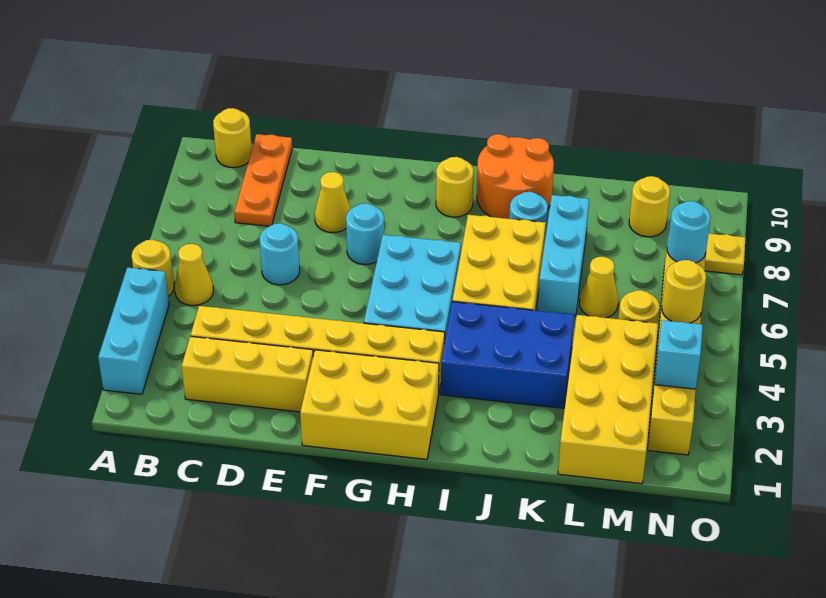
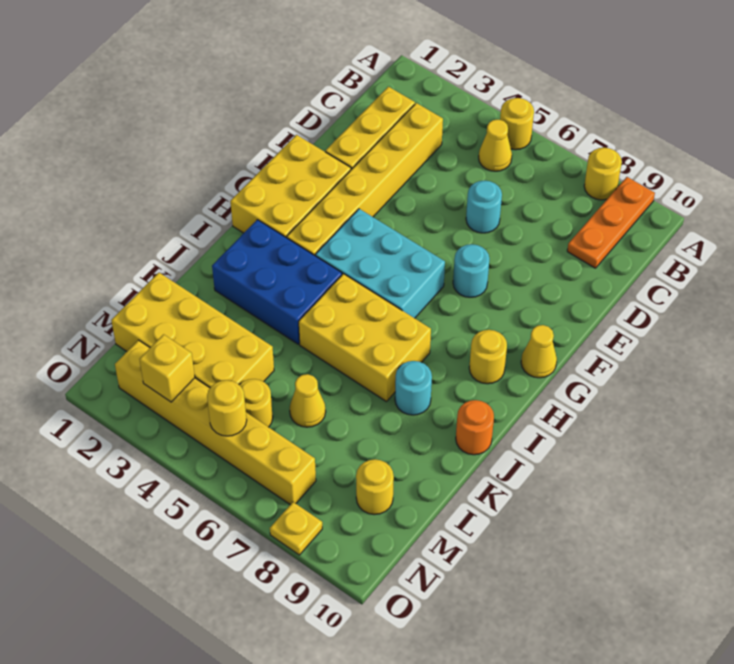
cyan 1x3 brick [98,267,169,394] -> none
yellow 1x1 round brick [213,108,252,167] -> yellow 1x1 round brick moved to [584,148,622,200]
orange 1x3 plate [234,134,292,226] -> orange 1x3 plate turned to [567,177,655,268]
yellow 1x1 cone [315,172,351,233] -> yellow 1x1 cone moved to [521,325,557,378]
blue 2x3 brick [441,302,574,408] -> blue 2x3 brick turned to [212,220,342,344]
orange 2x2 round brick [477,134,554,219] -> orange 1x1 round brick [456,400,494,455]
cyan 1x3 brick [538,195,589,316] -> none
cyan 1x1 brick [655,320,703,389] -> yellow 1x1 brick [139,334,195,402]
cyan 1x1 round brick [667,201,711,263] -> none

